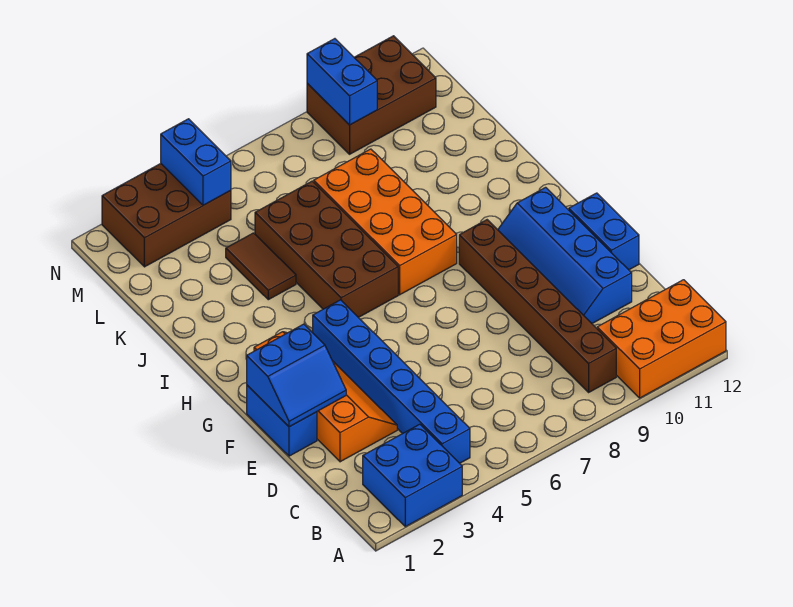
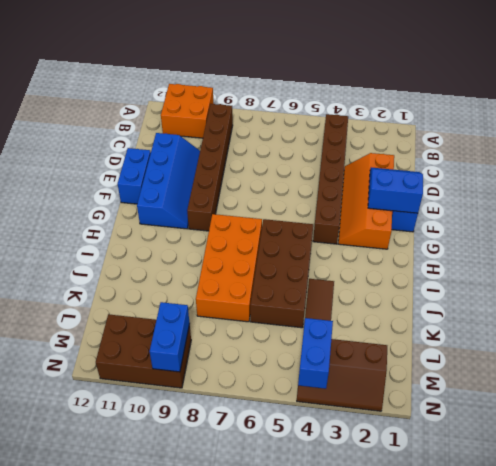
blue 2x2 brick [363,424,462,527] -> none
orange 2x3 brick [597,280,726,398] -> orange 2x2 brick [161,84,214,138]
blue 1x6 brick [313,300,470,463] -> brown 1x6 brick [313,114,348,244]
brown 2x3 brick [102,164,231,267] -> brown 2x3 slope [297,339,387,411]

